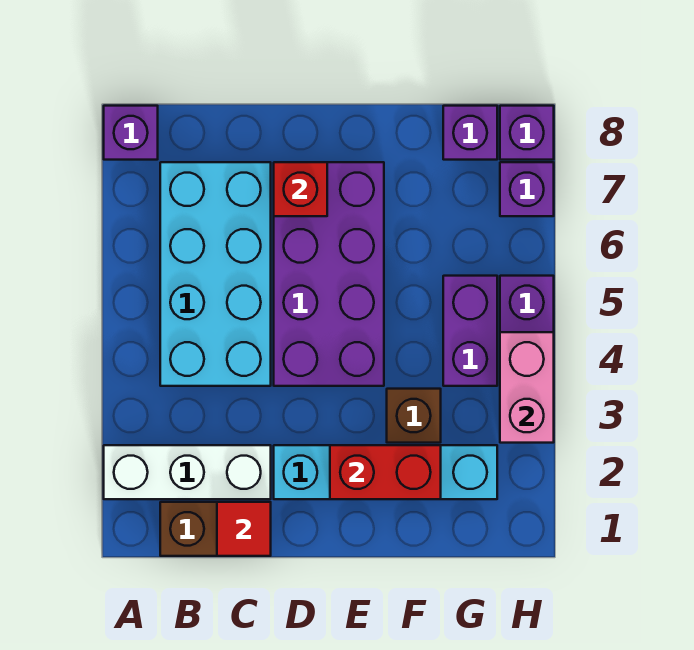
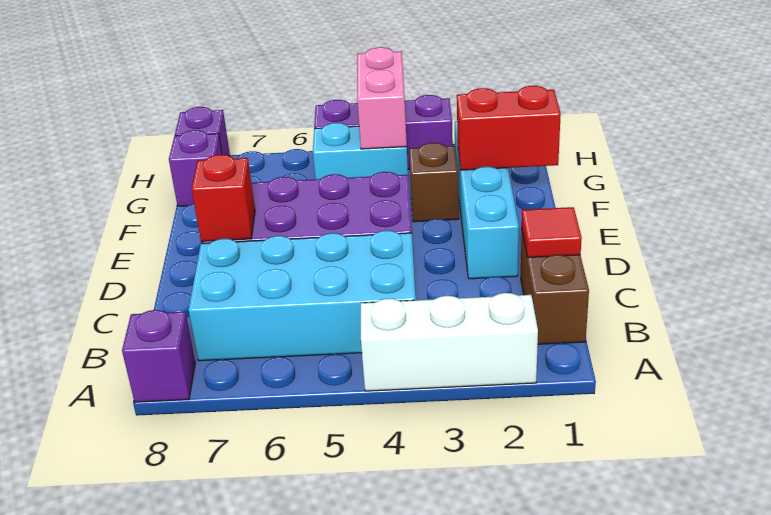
white 1x3 brick [104,445,271,499] -> white 1x3 brick turned to [361,293,538,391]
red 1x2 brick [330,445,441,499] -> red 1x2 brick turned to [457,86,561,170]
purple 1x2 brick [443,276,497,386] -> cyan 1x2 brick [313,123,408,179]
pink 1x2 brick [500,332,554,443] -> pink 1x2 brick turned to [357,47,407,149]
purple 1x1 brick [500,162,554,216] -> none

